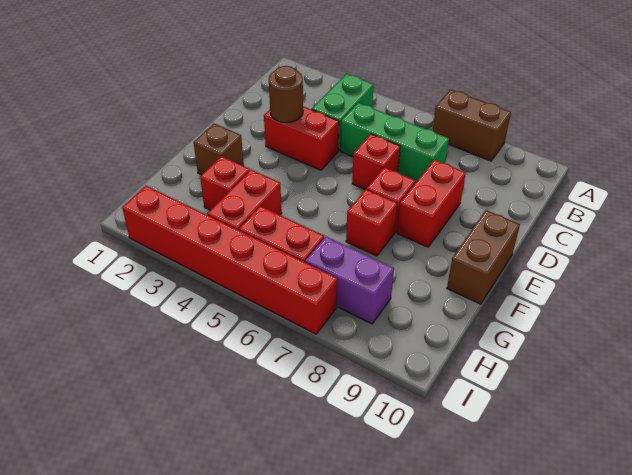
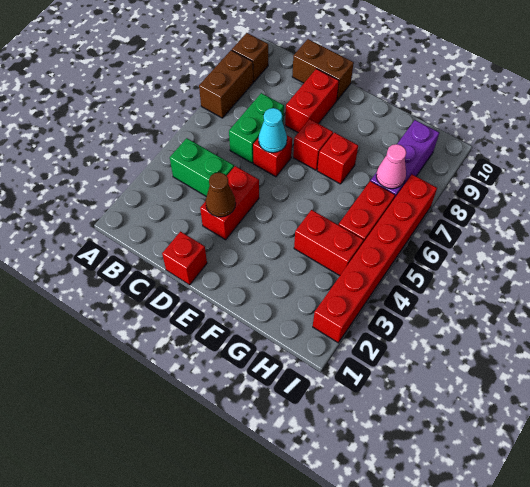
green 1x3 brick [340,103,449,183] -> green 1x2 brick [229,93,284,163]
brown 1x1 round brick [269,66,303,122] -> brown 1x1 cone [206,172,236,217]
none -> cyan 1x1 cone [259,108,287,153]
red 1x2 brick [397,160,466,247] -> red 1x2 brick turned to [285,69,339,133]
brown 1x2 brick [447,210,520,304] -> brown 1x2 brick moved to [292,39,354,100]
brown 1x1 brick [193,124,244,175] -> brown 1x1 brick moved to [232,33,268,82]
red 1x1 brick [200,156,250,210] -> red 1x1 brick moved to [162,231,207,285]
purple 1x2 brick [305,237,394,324] -> purple 1x3 brick [371,120,439,197]
none -> pink 1x1 cone [376,144,406,189]

